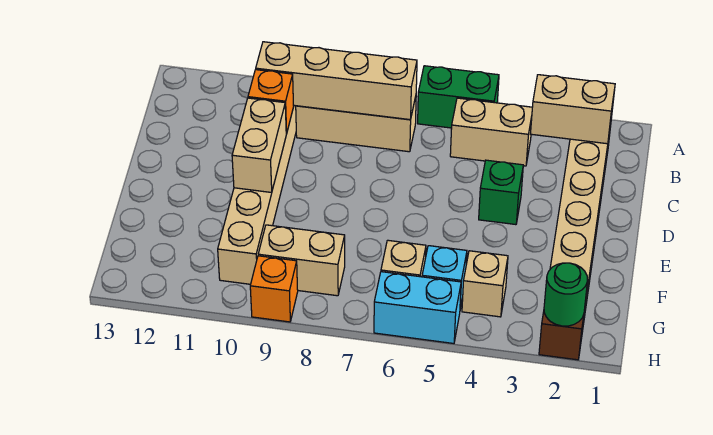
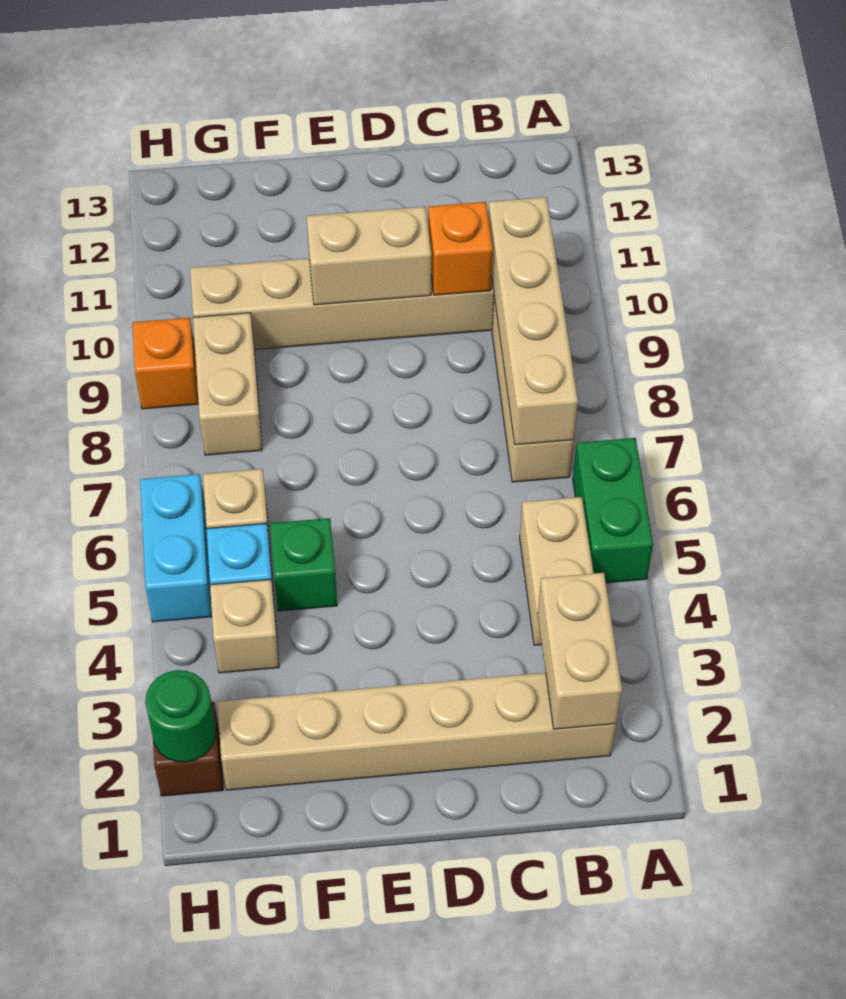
green 1x1 brick [479,160,523,225] -> green 1x1 brick moved to [270,518,337,611]

